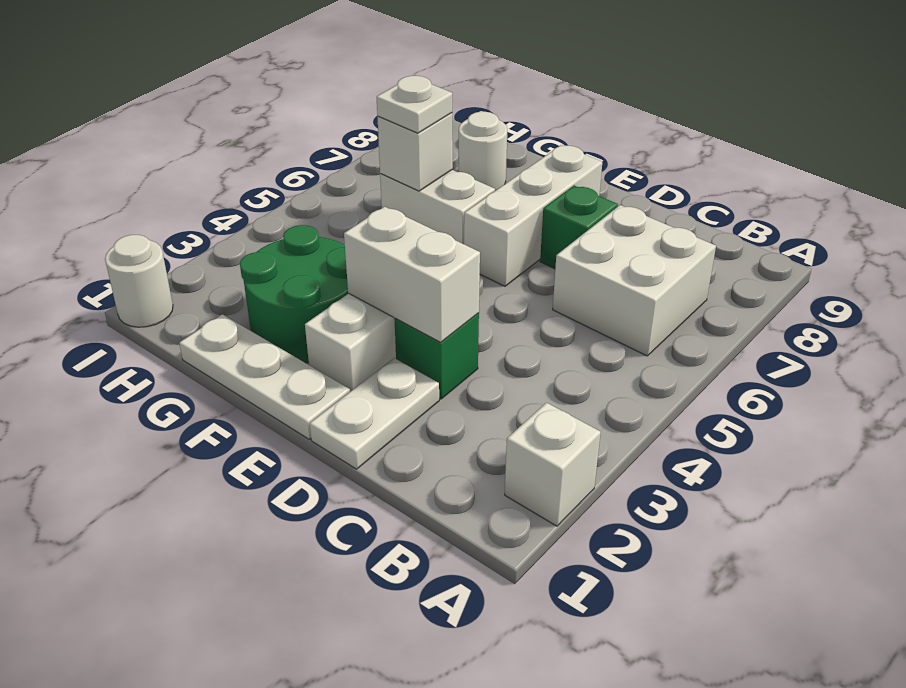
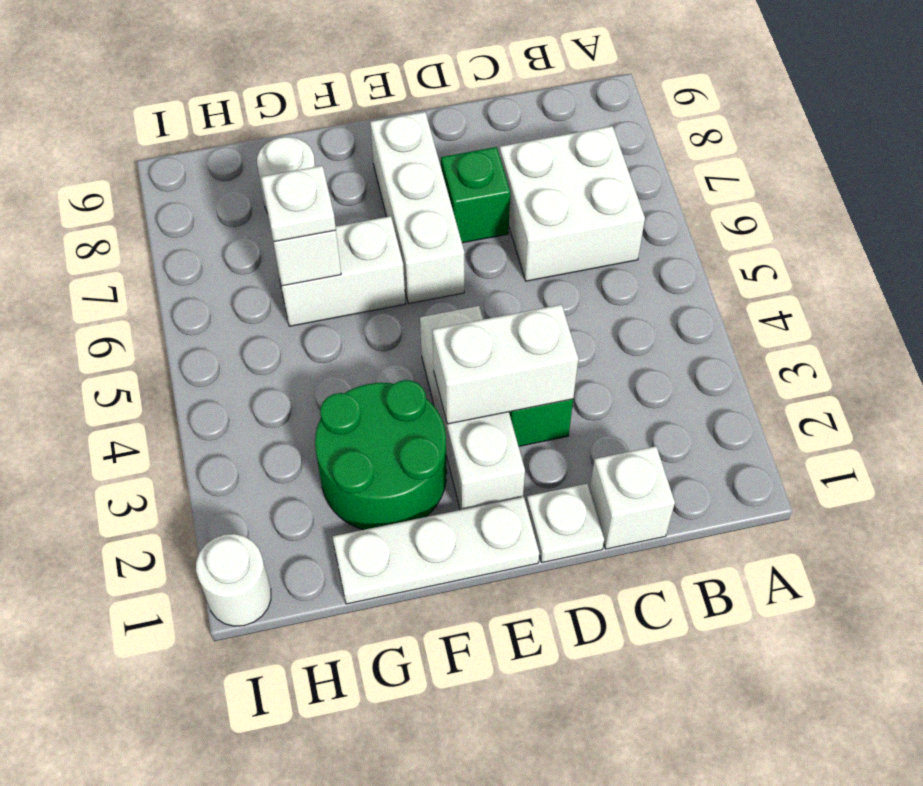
white 1x1 brick [505,403,601,526] -> white 1x1 brick moved to [590,446,675,549]
white 1x2 plate [310,358,439,469] -> white 1x1 plate [526,484,604,563]

